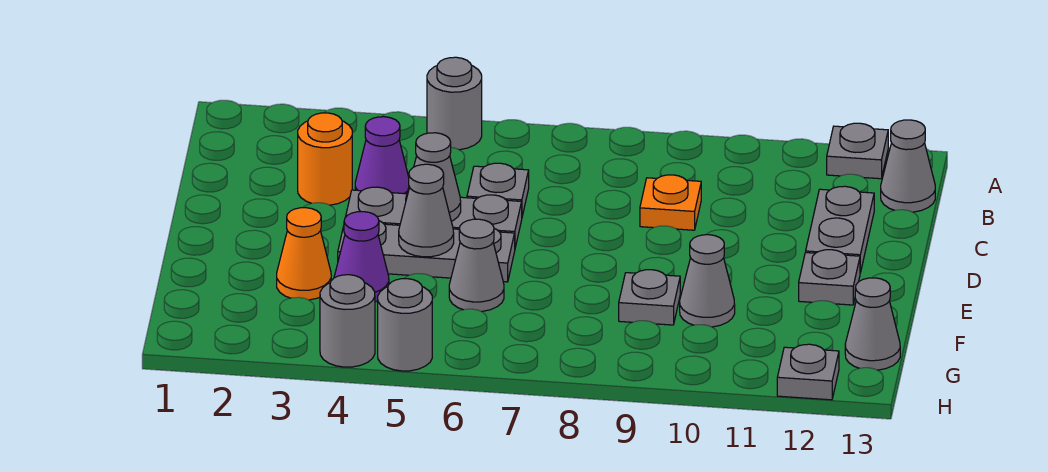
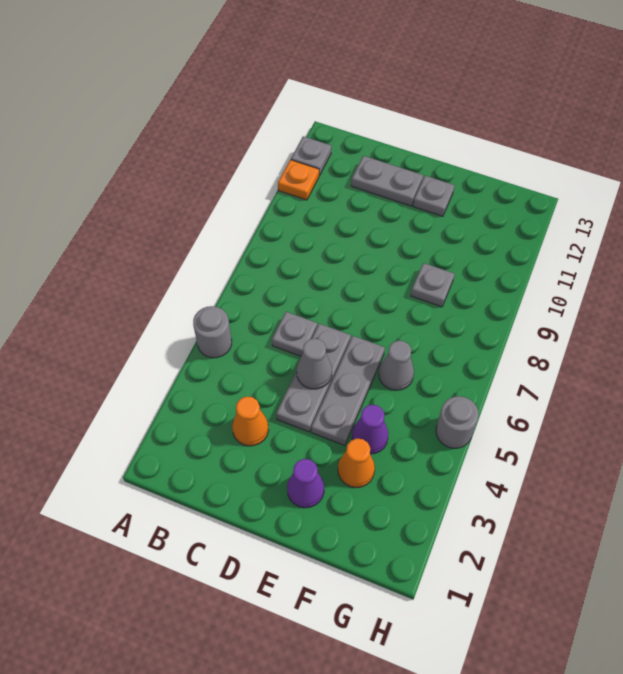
grey 1x1 cone [881,120,935,212] -> none
orange 1x1 round brick [298,113,352,205] -> orange 1x1 cone [232,397,269,446]
purple 1x1 cone [355,117,409,194] -> purple 1x1 cone moved to [287,459,324,508]
orange 1x1 plate [640,175,701,230] -> orange 1x1 plate moved to [278,160,319,200]
grey 1x1 cone [399,164,454,257] -> none
grey 1x1 cone [680,235,735,327] -> none
grey 1x1 cone [845,278,900,370] -> none
grey 1x1 round brick [320,275,375,367] -> none
grey 1x1 plate [777,344,839,400] -> none

